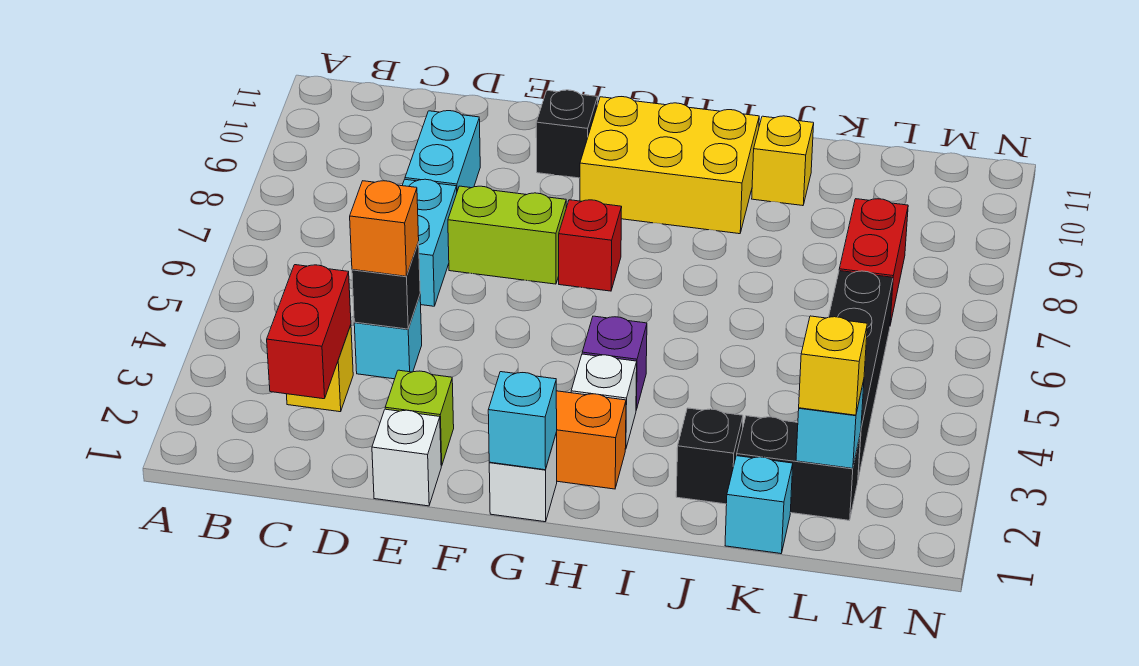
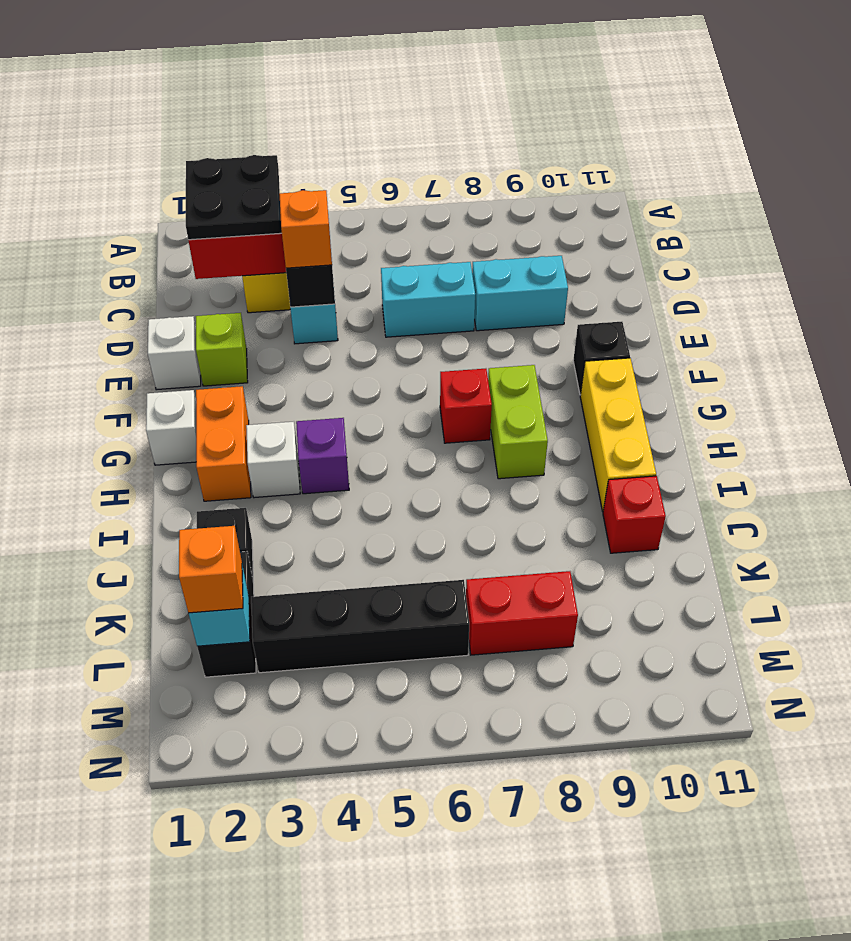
none -> black 2x2 plate [186,155,282,240]
lime 1x2 brick [448,186,566,284] -> lime 1x2 brick moved to [488,365,548,479]
cyan 1x1 brick [488,372,557,470] -> none
yellow 2x3 brick [580,97,759,234] -> yellow 1x3 brick [580,358,656,511]
yellow 1x1 brick [752,116,814,206] -> red 1x1 brick [603,476,666,553]
cyan 1x1 brick [725,456,793,554] -> none
yellow 1x1 brick [799,316,867,415] -> orange 1x1 brick [179,526,243,613]

